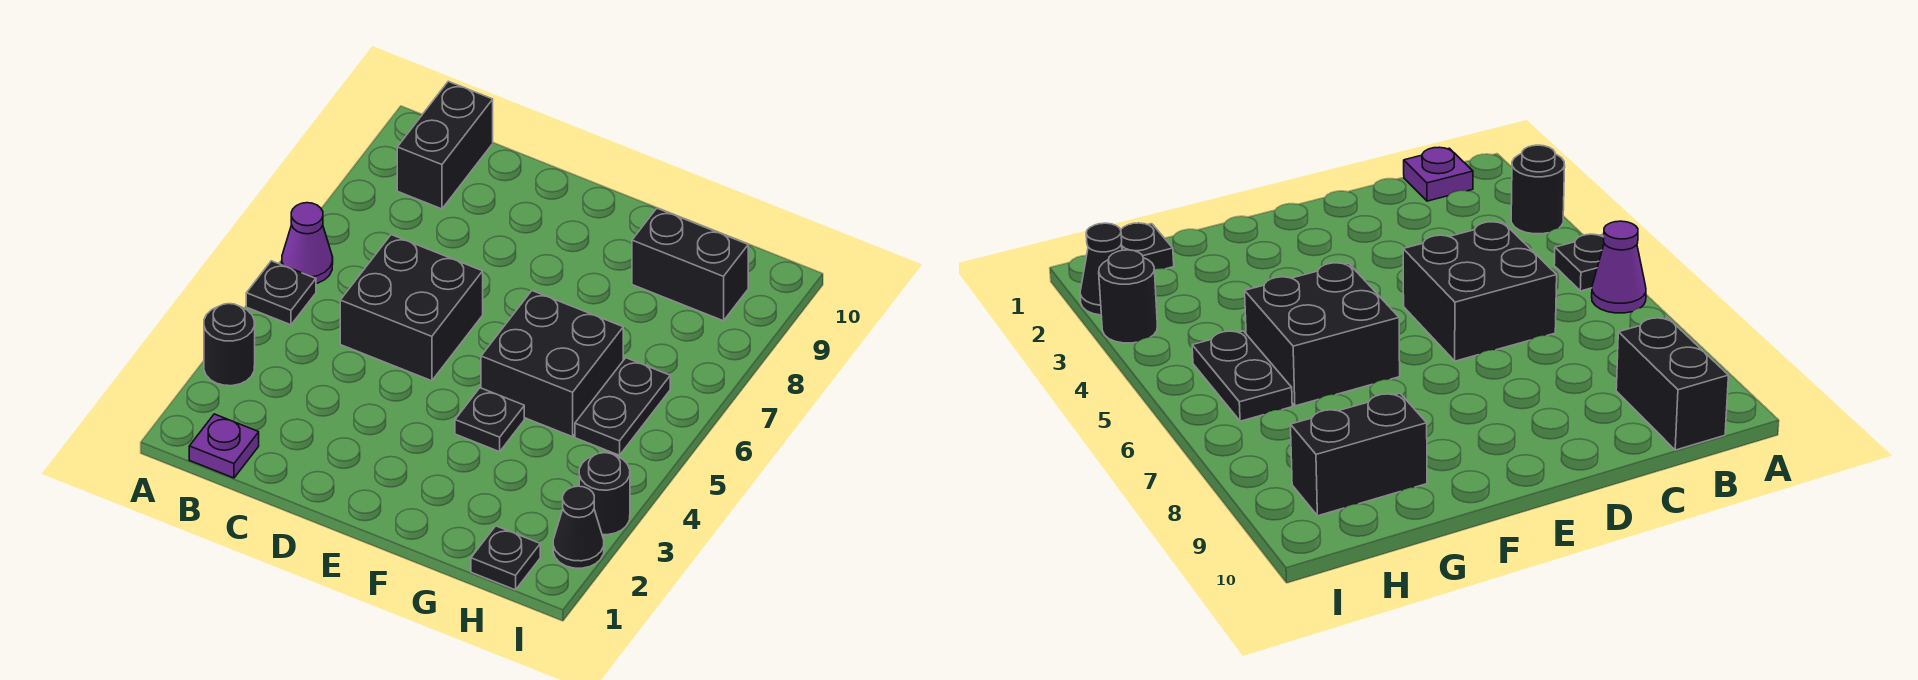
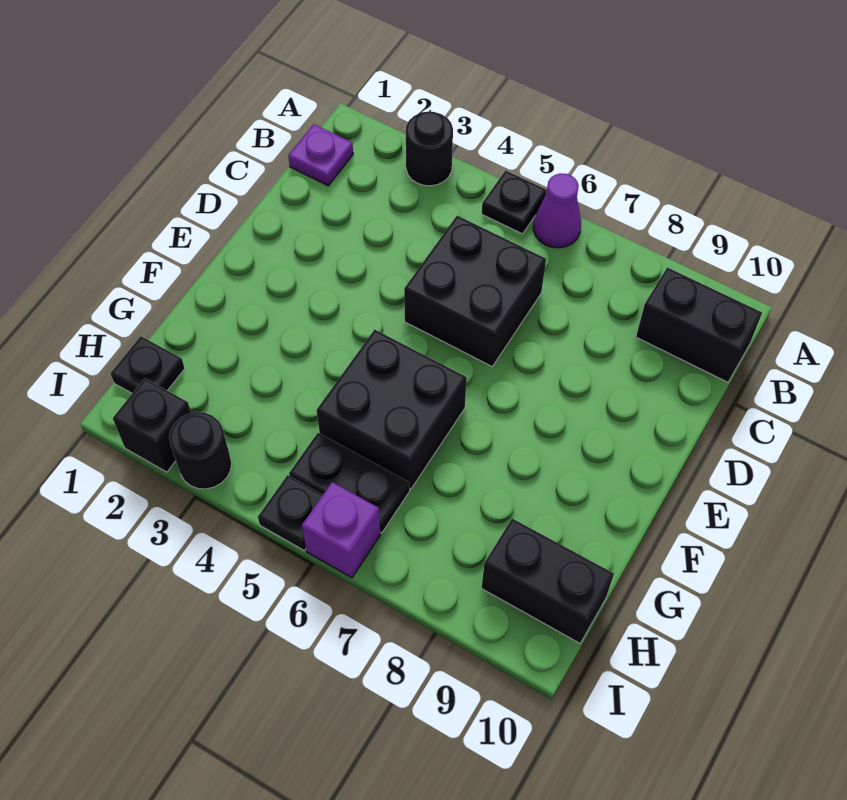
black 1x1 plate [455,388,524,452] -> black 1x1 plate moved to [258,475,323,550]
black 1x2 brick [632,208,748,321] -> black 1x2 brick turned to [482,519,614,643]
black 1x1 cone [553,486,604,568] -> black 1x1 brick [113,378,191,472]
none -> purple 1x1 brick [302,482,381,578]

